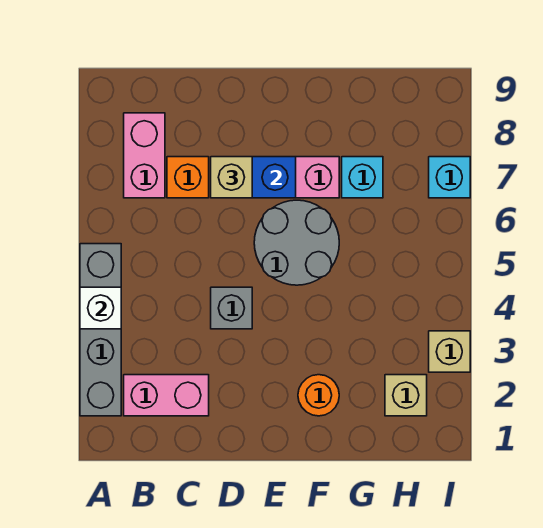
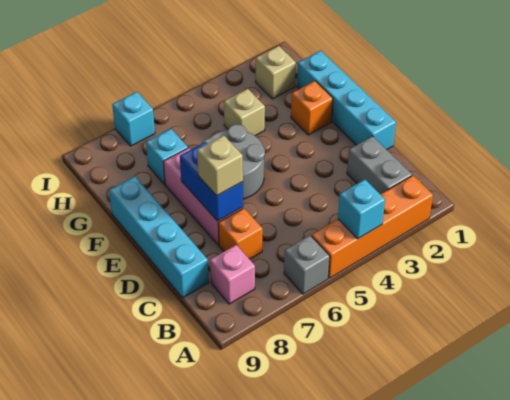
grey 1x4 brick [80,244,121,416] -> orange 1x4 brick [311,176,433,278]
white 1x1 brick [80,287,121,329] -> cyan 1x1 brick [338,180,385,239]
pink 1x2 brick [124,375,209,416] -> grey 1x2 brick [347,136,412,194]
pink 1x2 brick [124,113,165,198] -> pink 1x1 brick [210,245,255,304]
none -> cyan 1x4 brick [109,177,209,298]
none -> cyan 1x4 brick [297,51,396,150]
grey 1x1 brick [211,287,252,329] -> grey 1x1 brick moved to [284,235,330,294]
orange 1x1 round brick [298,375,339,416] -> orange 1x1 brick [291,81,333,135]
tan 1x1 brick [429,331,470,372] -> tan 1x1 brick moved to [224,89,265,136]

